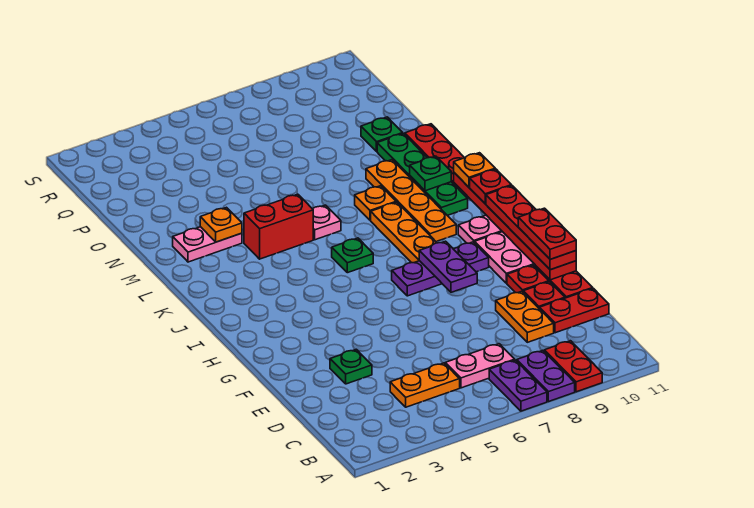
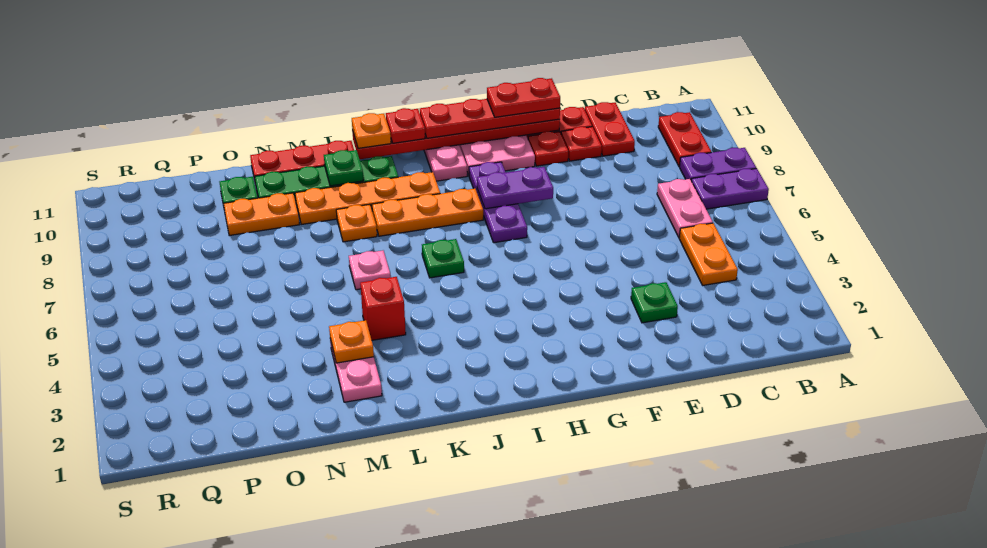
red 1x2 plate [544,341,602,392] -> red 1x2 plate turned to [658,112,711,167]
orange 1x2 plate [496,291,554,342] -> orange 1x2 plate moved to [224,193,299,236]
red 1x2 brick [244,194,313,259] -> red 1x1 brick [360,277,406,340]

